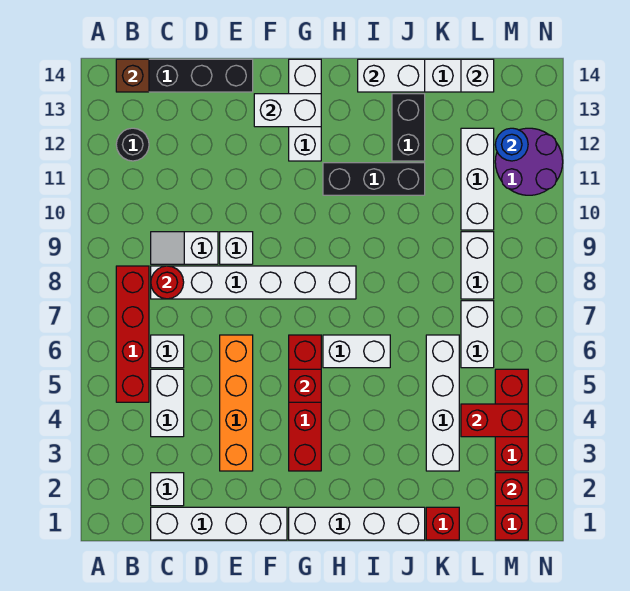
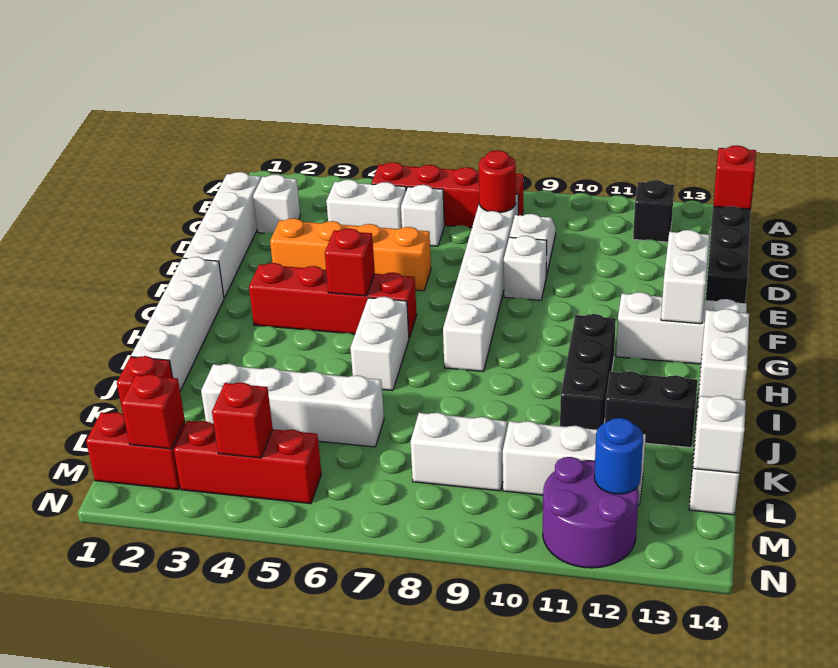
black 1x1 round brick [116,128,149,161] -> black 1x1 brick [633,180,674,242]
brown 1x1 brick [116,59,149,92] -> red 1x1 brick [713,145,756,209]
red 1x2 brick [461,404,528,437] -> red 1x1 brick [212,383,273,458]
white 1x2 brick [461,301,494,368] -> none

